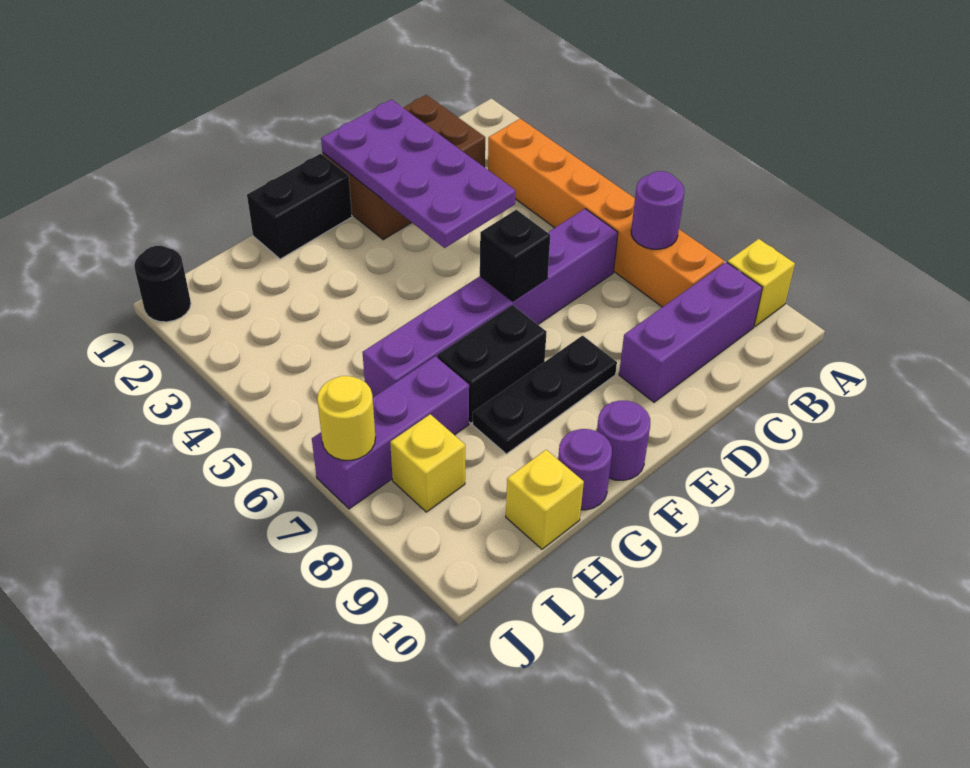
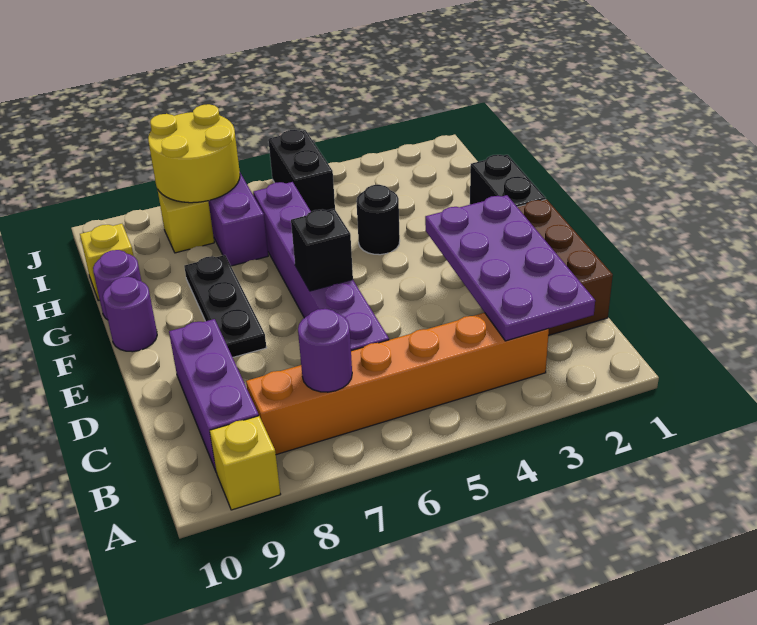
purple 2x4 plate [321,99,516,248] -> purple 2x4 plate turned to [425,195,595,341]
black 1x2 brick [437,305,547,423] -> black 1x2 brick moved to [268,130,335,212]
black 1x1 round brick [134,246,191,322] -> black 1x1 round brick moved to [356,185,400,255]
yellow 1x1 round brick [317,376,376,460] -> yellow 2x2 round brick [148,104,240,203]

